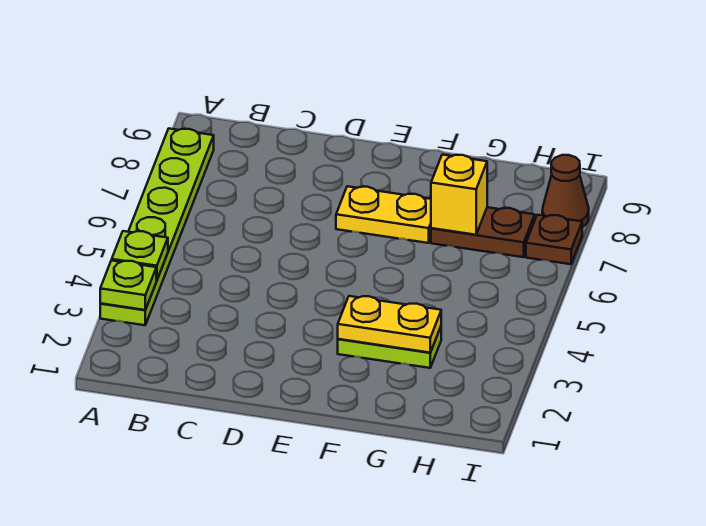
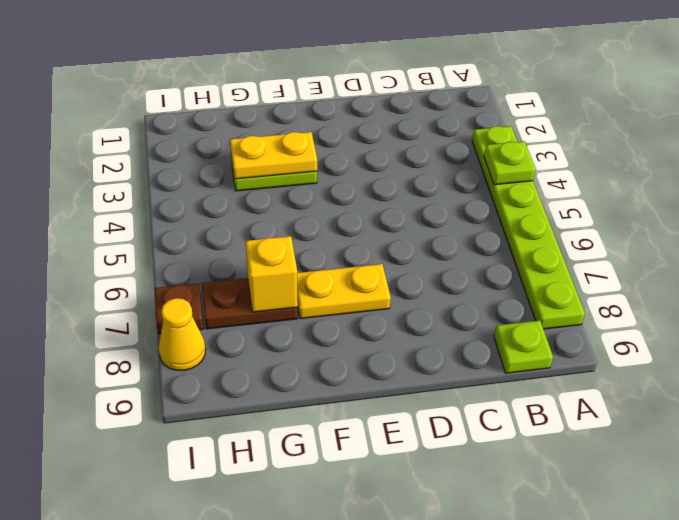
lime 1x1 plate [100,260,156,310] -> lime 1x1 plate moved to [494,321,553,373]
brown 1x1 cone [542,155,589,227] -> yellow 1x1 cone [159,298,206,370]

